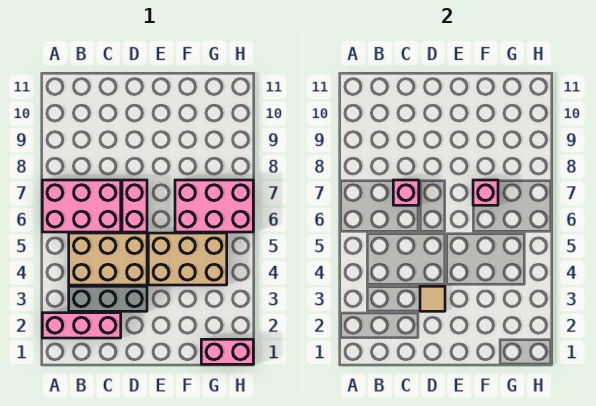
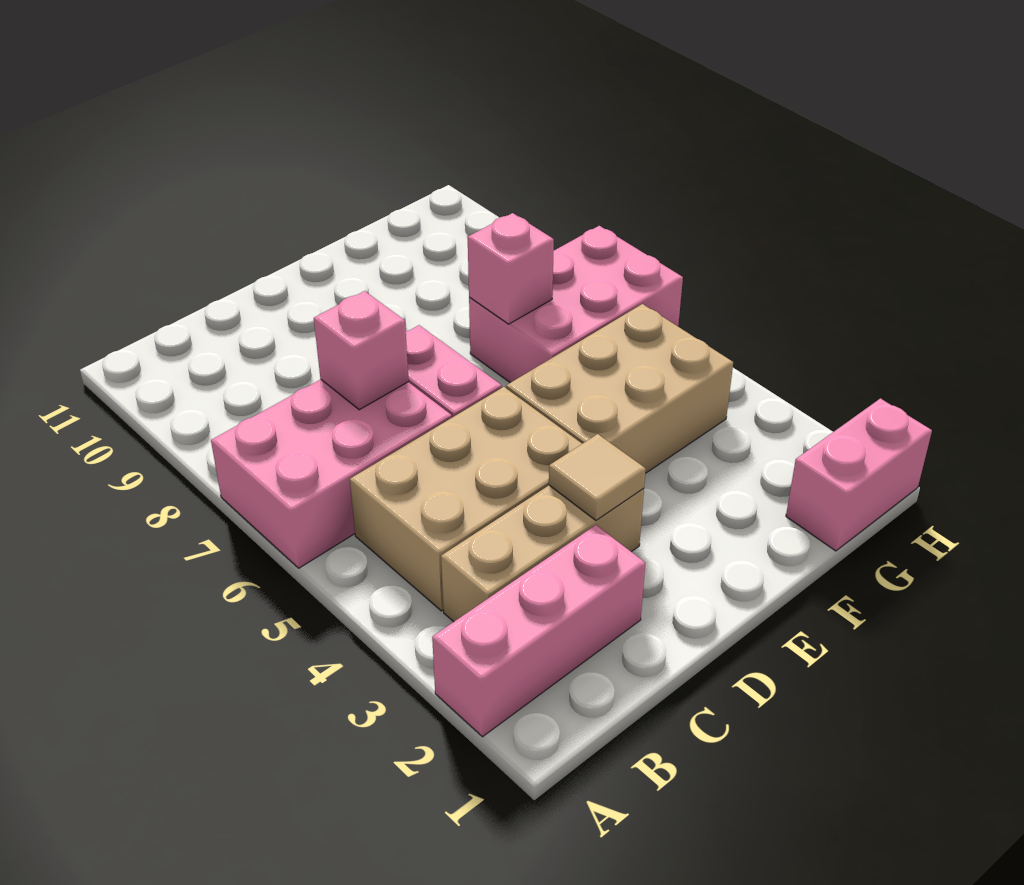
grey 1x3 brick [69,286,147,311] -> tan 1x3 brick [441,485,644,622]

